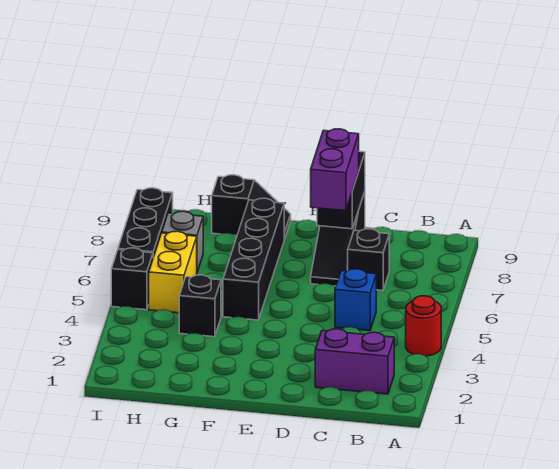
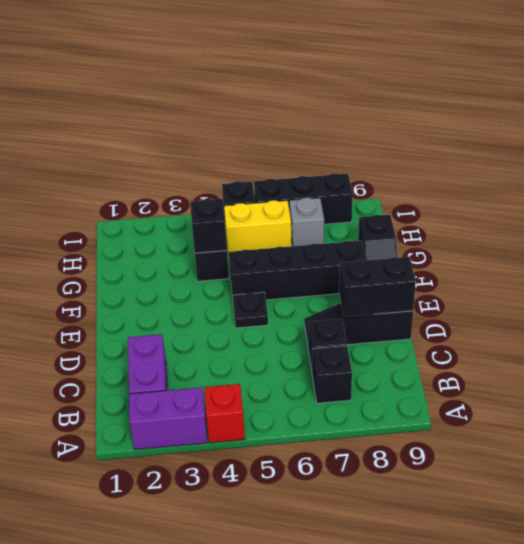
red 1x1 round brick [406,296,441,356] -> red 1x1 brick [204,384,245,443]
none -> black 1x1 brick [312,346,352,403]
blue 1x1 brick [335,269,376,331] -> none
purple 1x2 brick [311,129,359,211] -> purple 1x2 brick moved to [129,387,207,450]
none -> black 1x1 plate [232,292,268,328]
none -> black 1x1 brick [190,199,227,253]

